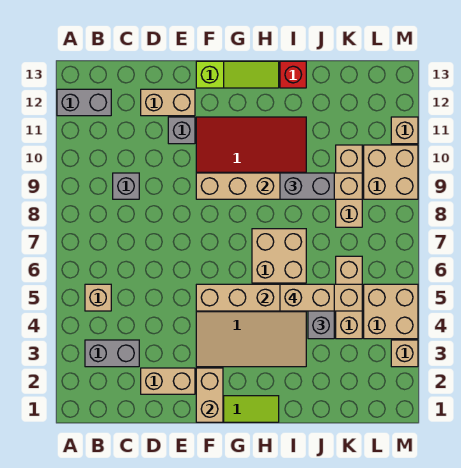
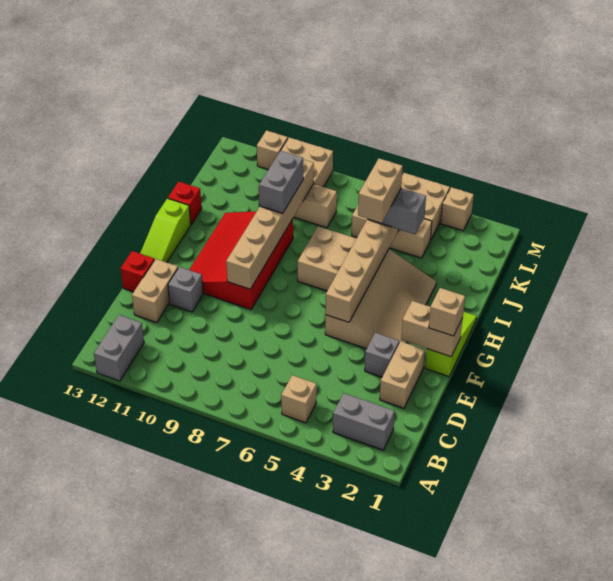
grey 1x2 brick [85,340,139,367] -> grey 1x2 brick turned to [333,393,395,450]
grey 1x1 brick [113,173,139,199] -> grey 1x1 brick moved to [365,333,399,377]
none -> red 1x1 brick [121,251,154,292]
none -> tan 1x1 brick [429,288,465,336]
lime 1x3 slope [196,61,279,88] -> lime 1x3 slope turned to [140,198,191,262]

